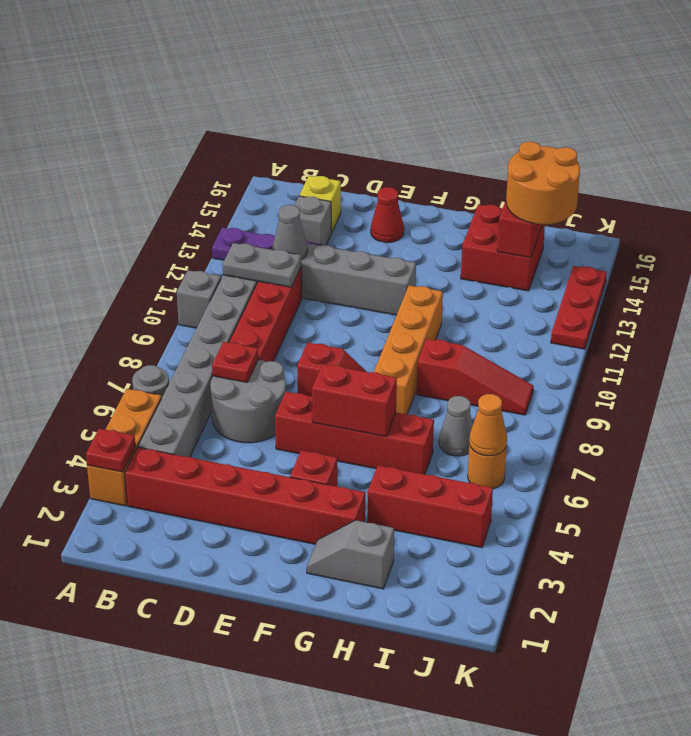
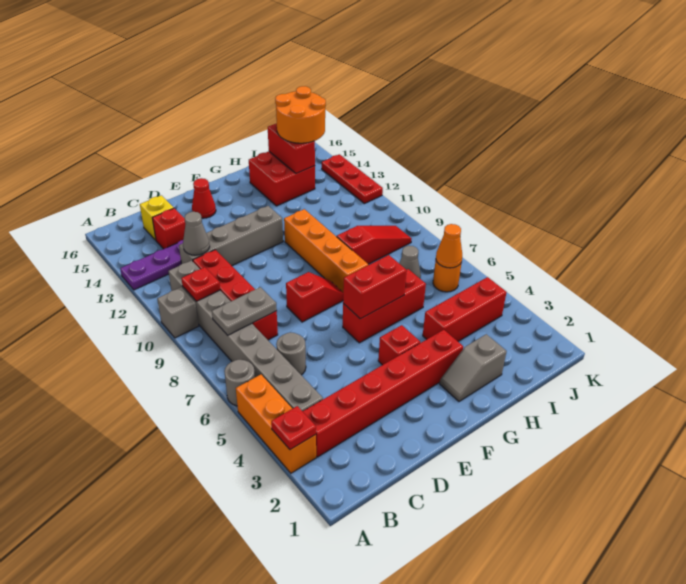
grey 1x2 plate [223,243,301,287] -> grey 1x2 plate moved to [212,287,277,335]
grey 2x2 round brick [210,360,286,443] -> grey 1x1 round brick [276,333,306,375]
red 1x1 plate [212,342,258,382] -> red 1x1 plate moved to [181,267,220,301]
grey 1x1 brick [294,196,331,245] -> red 1x1 brick [152,208,186,249]
red 1x4 brick [275,392,434,474] -> red 1x3 brick [343,269,426,343]

